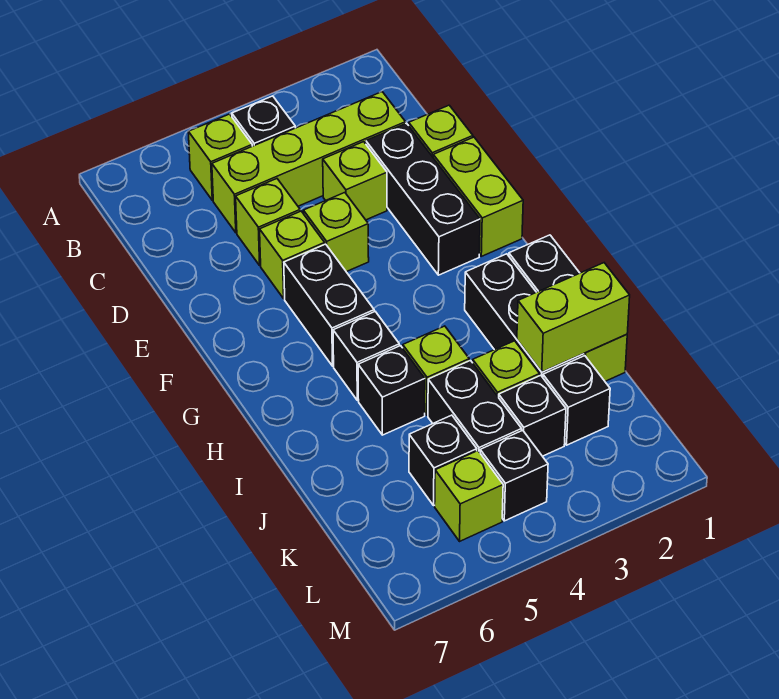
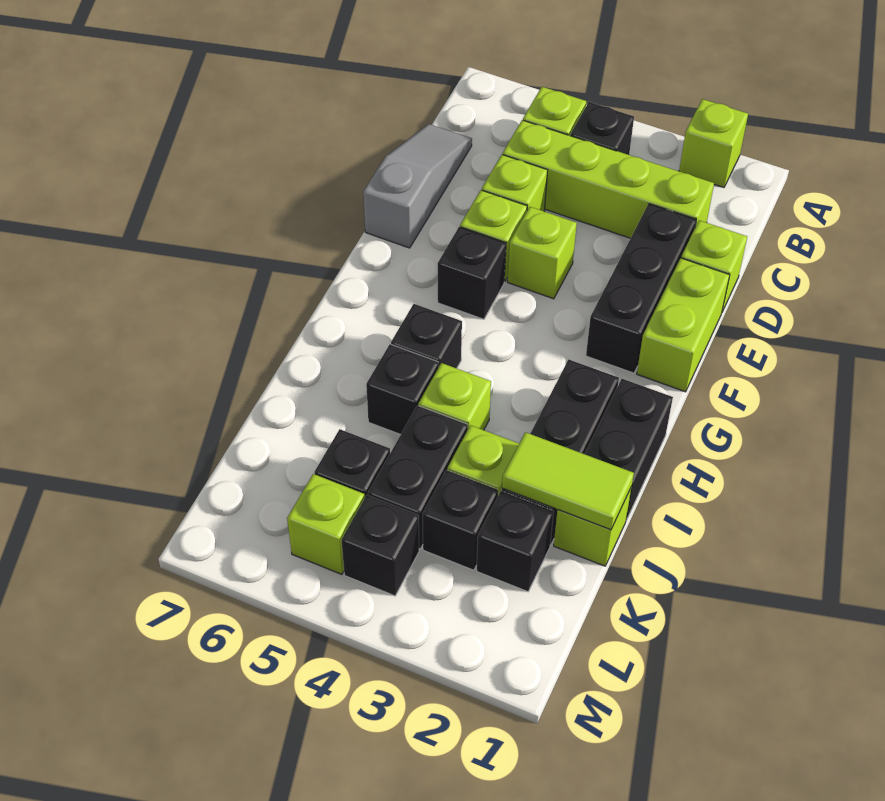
none -> grey 1x3 slope [363,124,472,248]
lime 1x1 brick [323,142,387,220] -> lime 1x1 brick moved to [679,99,748,187]
black 1x2 brick [284,244,374,366] -> black 1x1 brick [438,227,506,319]
lime 1x2 brick [517,263,630,372] -> lime 1x2 tile [502,432,634,530]

